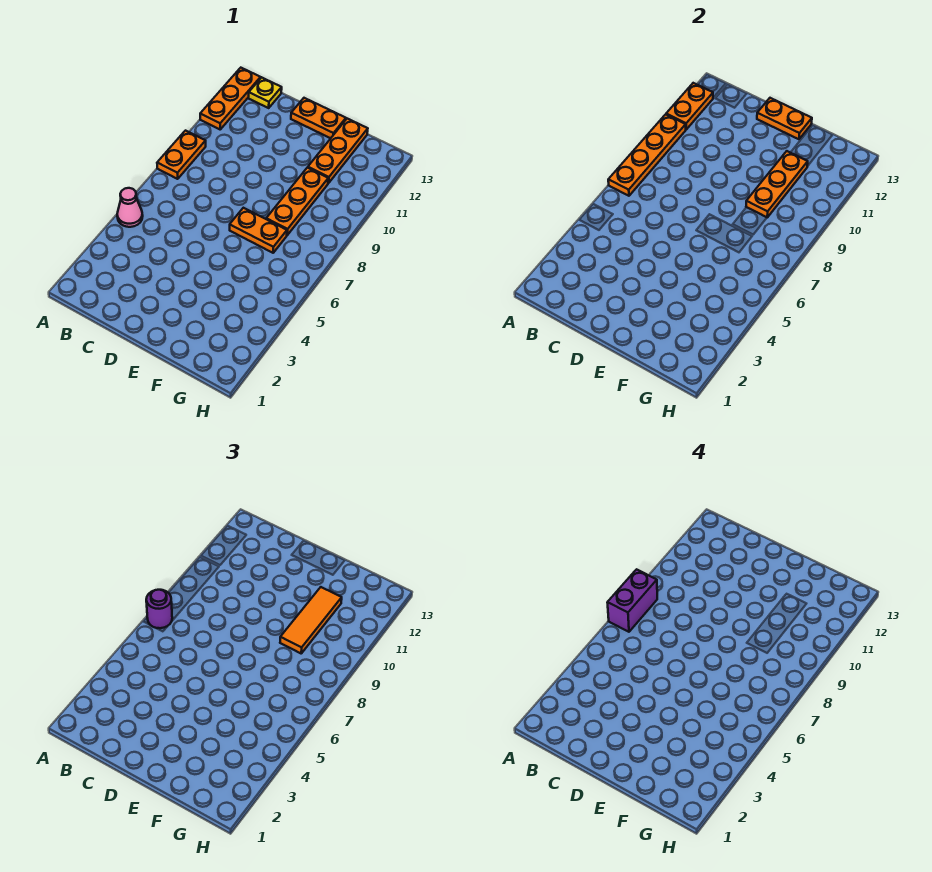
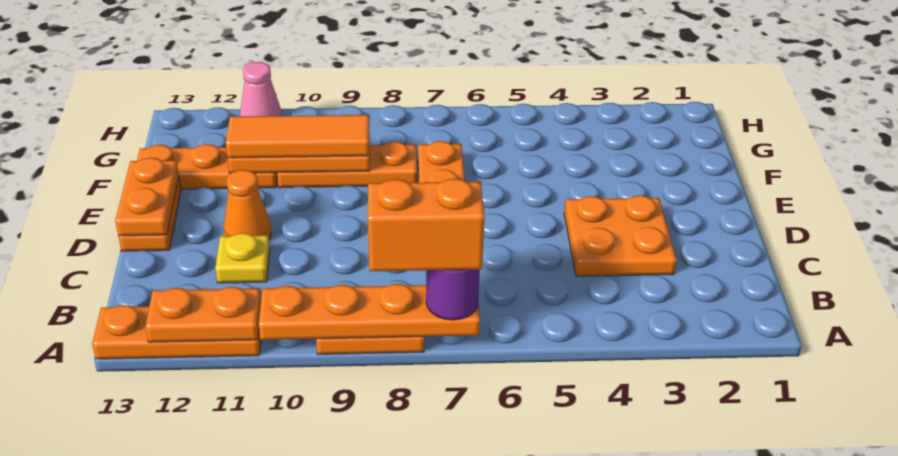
pink 1x1 cone [117,188,143,227] -> pink 1x1 cone moved to [240,62,282,116]
purple 1x2 brick [607,569,657,632] -> orange 1x2 brick [368,179,485,271]
yellow 1x1 plate [249,77,282,108] -> yellow 1x1 plate moved to [215,233,270,283]
none -> orange 2x2 plate [564,196,677,276]
none -> orange 1x1 cone [224,170,272,239]

